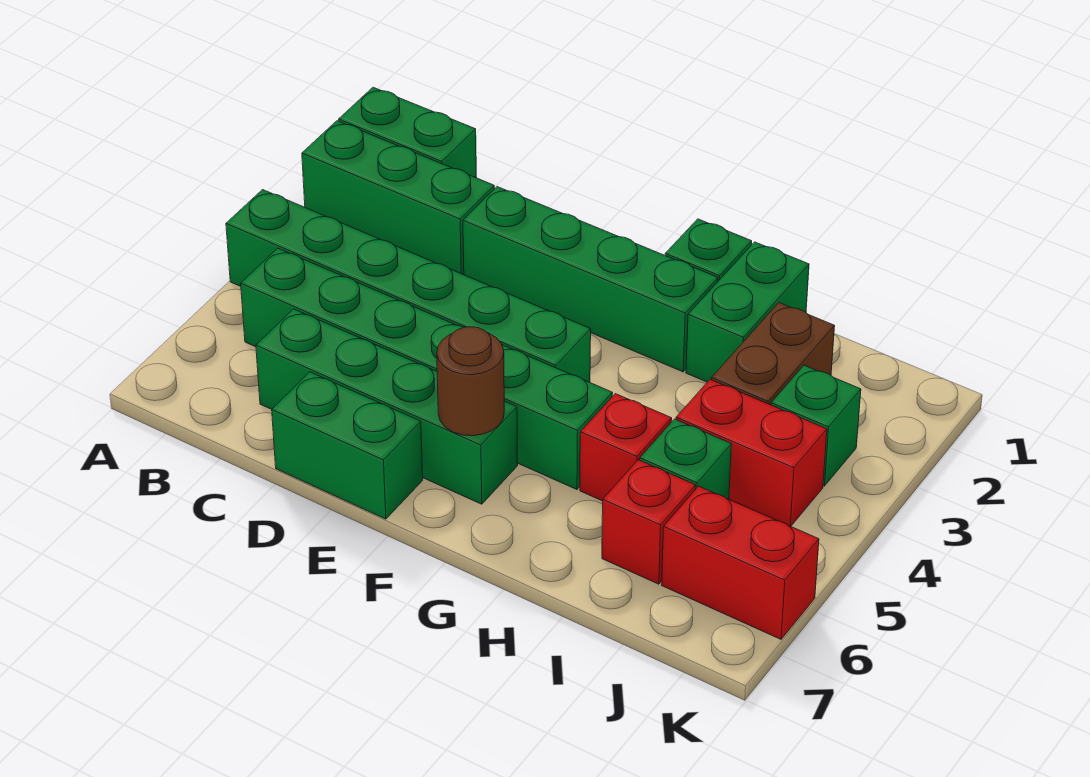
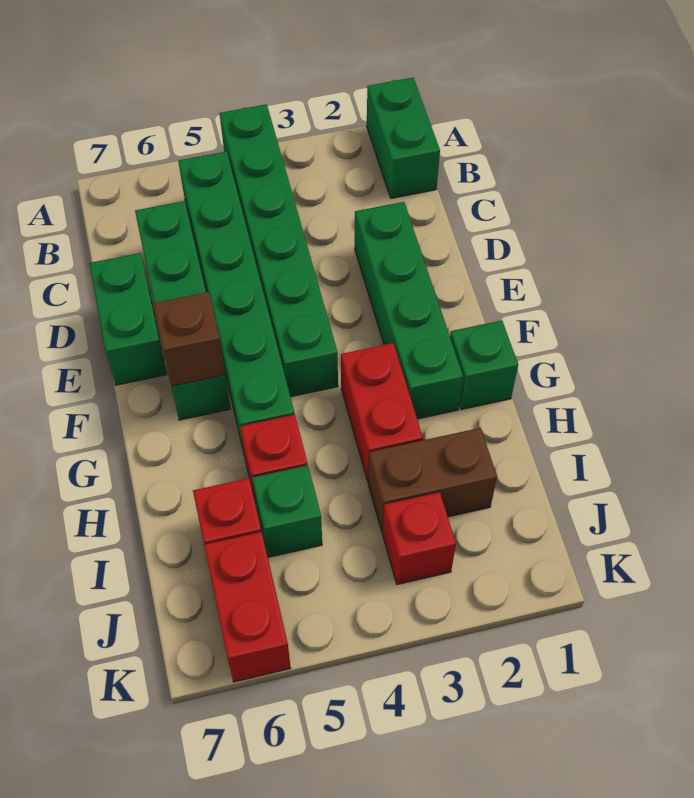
green 1x3 brick [302,121,494,275] -> none
brown 1x1 round brick [437,327,504,436] -> brown 1x1 brick [153,292,225,386]
green 1x2 brick [686,242,809,382] -> none
red 1x2 brick [676,379,827,526] -> red 1x2 brick moved to [341,343,423,481]
green 1x1 brick [771,365,861,486] -> red 1x1 brick [382,492,456,585]

